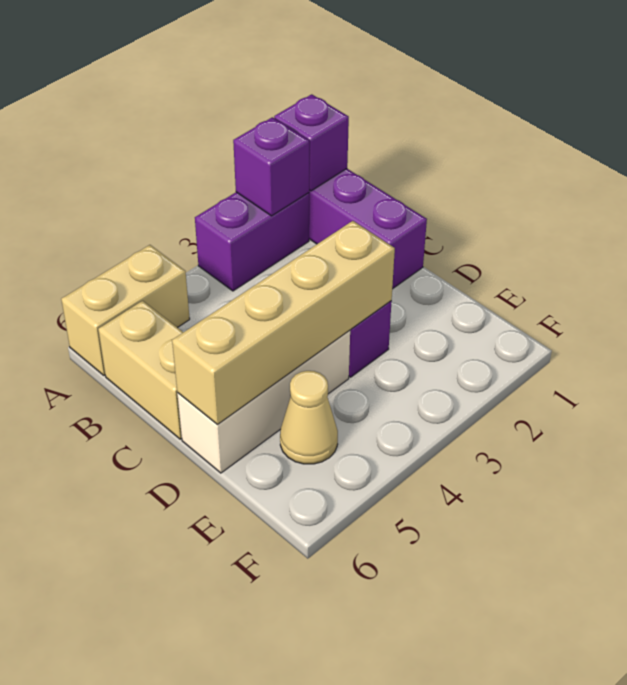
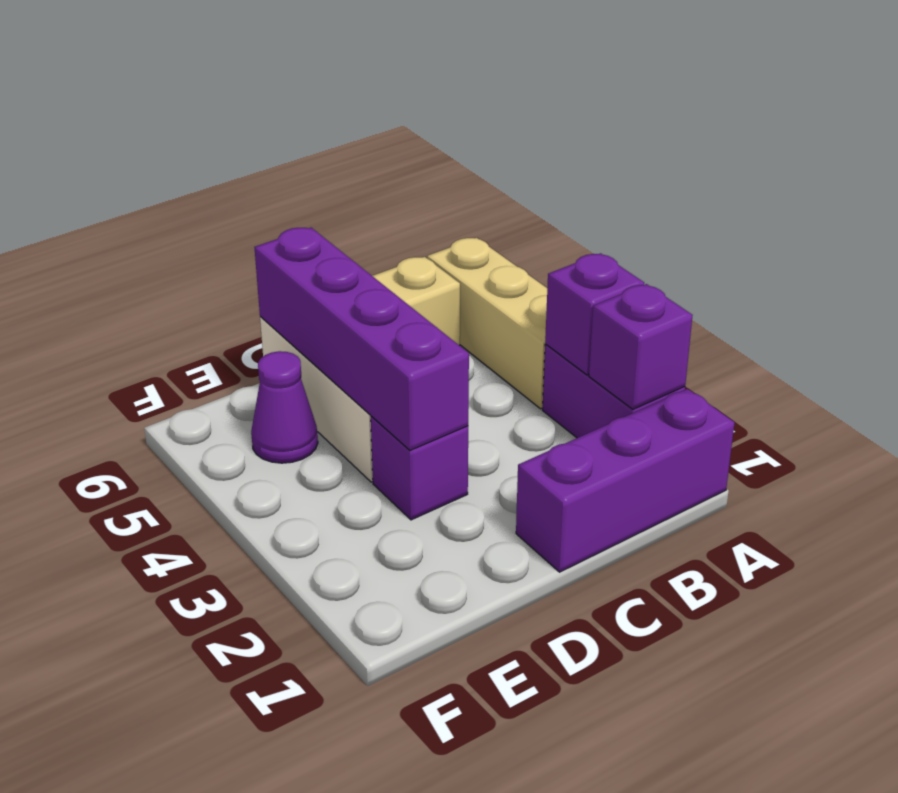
purple 1x1 brick [274,94,349,191] -> purple 1x1 brick moved to [545,253,644,375]
tan 1x2 brick [61,245,190,375] -> tan 1x3 brick [427,238,547,409]
tan 1x4 brick [172,221,395,424] -> purple 1x4 brick [254,228,469,450]
tan 1x1 cone [280,371,338,464] -> purple 1x1 cone [251,351,318,463]

